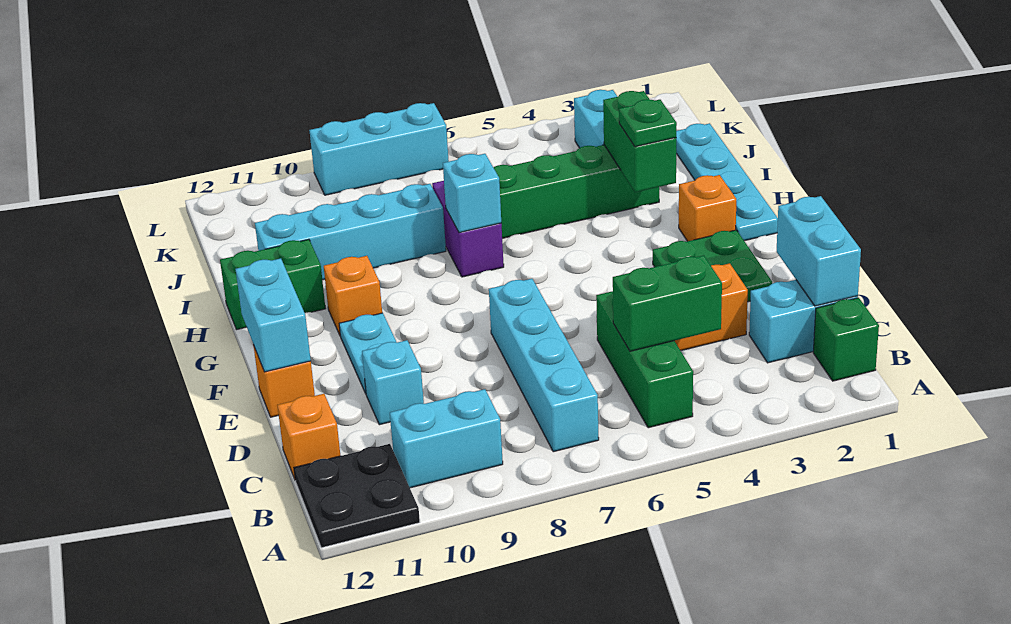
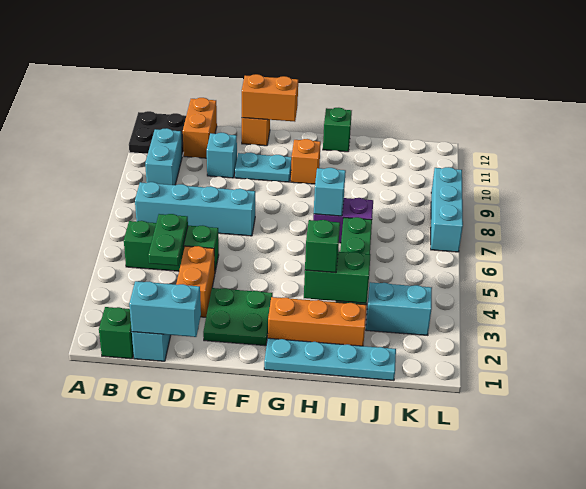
green 1x2 brick [613,255,722,351] -> green 1x2 plate [148,214,188,266]
orange 1x1 brick [277,394,340,479] -> orange 1x2 brick [183,98,217,158]
cyan 1x2 brick [236,258,311,372] -> orange 1x2 brick [242,74,298,122]
orange 1x1 brick [679,175,736,241] -> orange 1x3 brick [268,297,367,346]
green 1x1 plate [619,99,677,147] -> green 1x1 brick [305,220,340,273]
green 1x2 brick [220,239,326,330] -> green 1x1 brick [323,108,352,152]
cyan 1x4 brick [255,184,446,280] -> none

